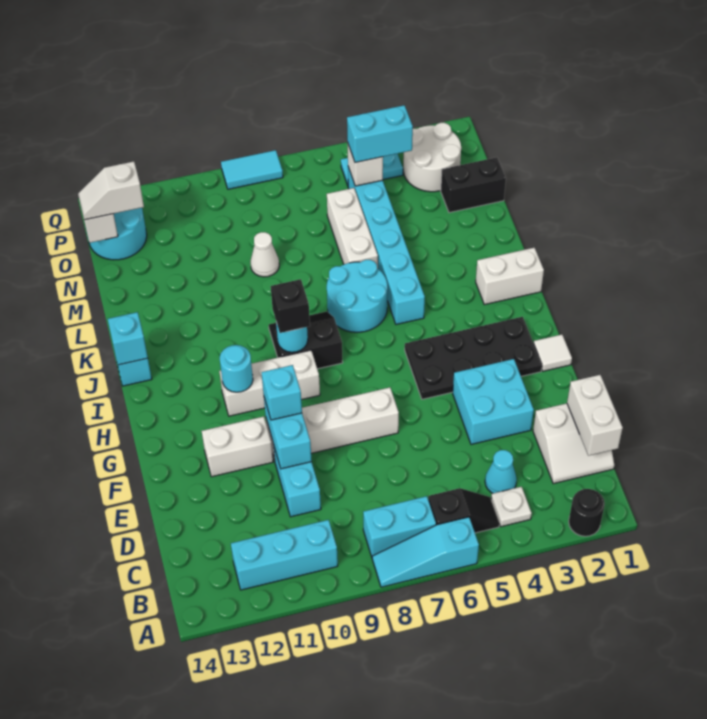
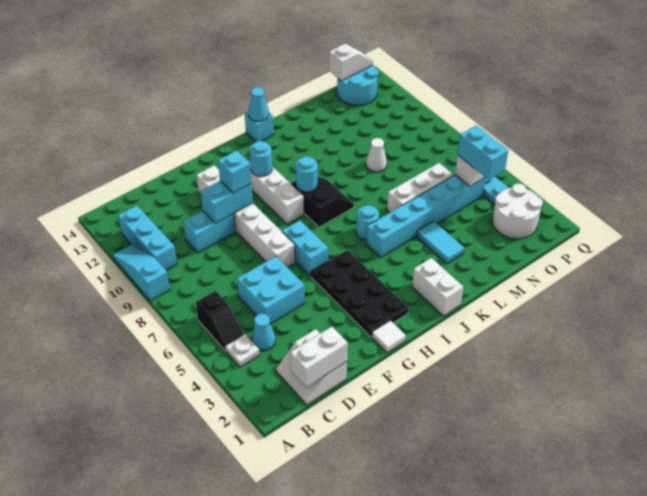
black 1x1 round brick [569,489,605,536] -> none
cyan 1x3 slope [372,517,479,587] -> cyan 1x3 slope moved to [113,245,170,301]
cyan 1x2 brick [363,496,436,557] -> cyan 1x2 brick moved to [282,221,328,276]
cyan 2x2 brick [453,359,534,444] -> cyan 2x2 brick moved to [237,256,305,324]
black 1x1 brick [271,279,310,333] -> none
cyan 2x2 round brick [327,260,387,332] -> cyan 1x1 round brick [356,205,379,240]
cyan 1x1 brick [108,312,148,365] -> cyan 1x1 cone [248,87,269,121]
black 1x2 brick [441,157,506,213] -> none
white 1x2 slope [78,161,144,220] -> none
cyan 1x2 tile [221,150,283,189] -> cyan 1x2 tile moved to [417,221,464,264]

